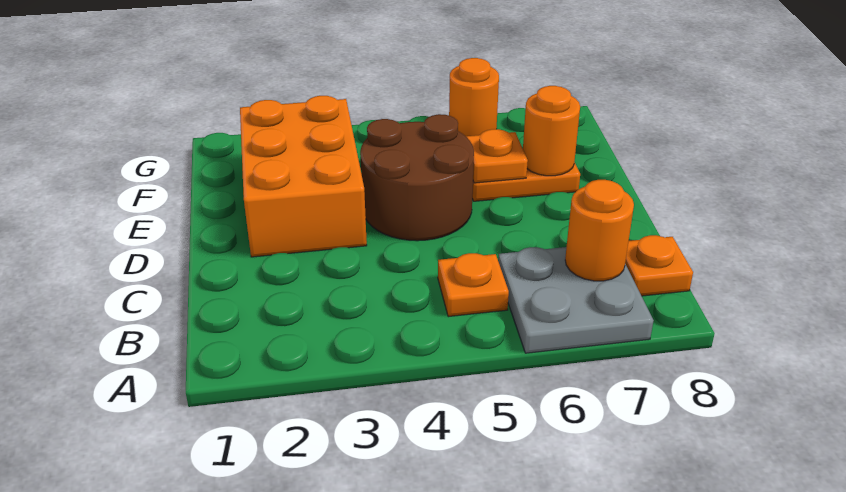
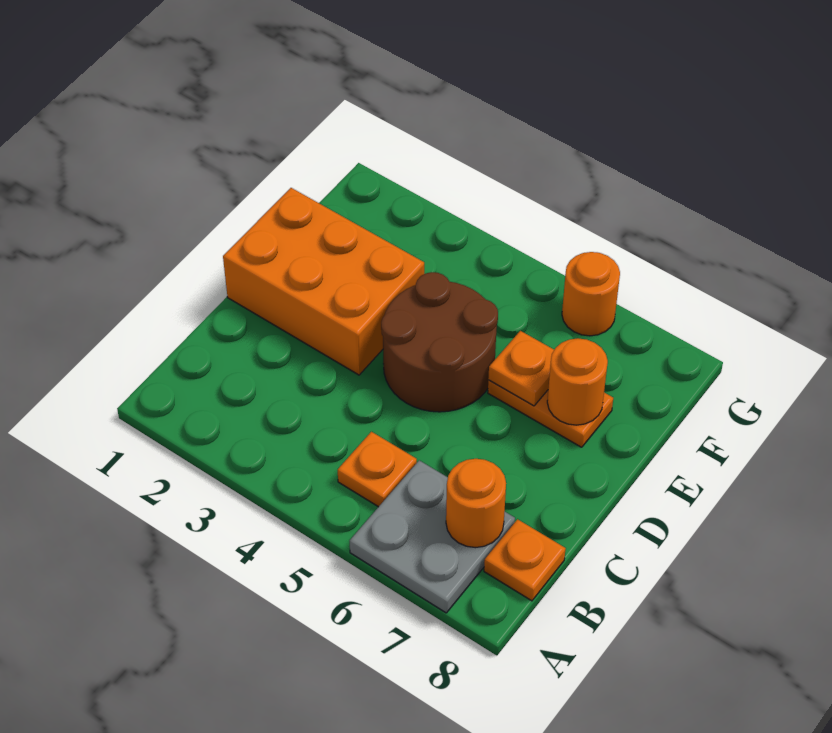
orange 2x3 brick [240,96,367,257] -> orange 2x3 brick turned to [223,188,424,375]

